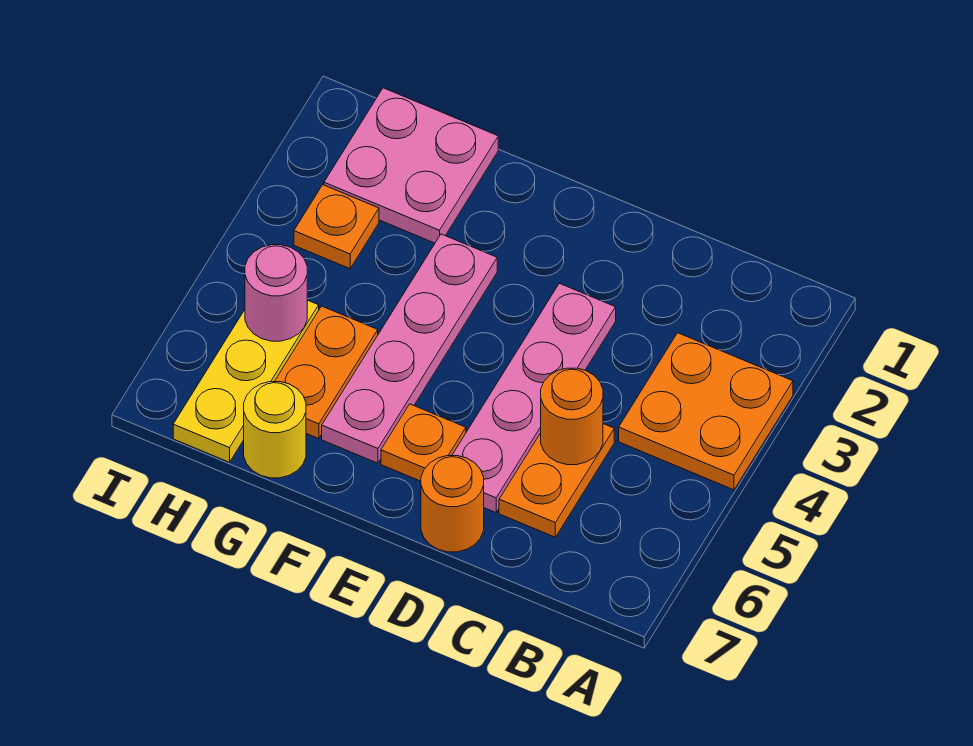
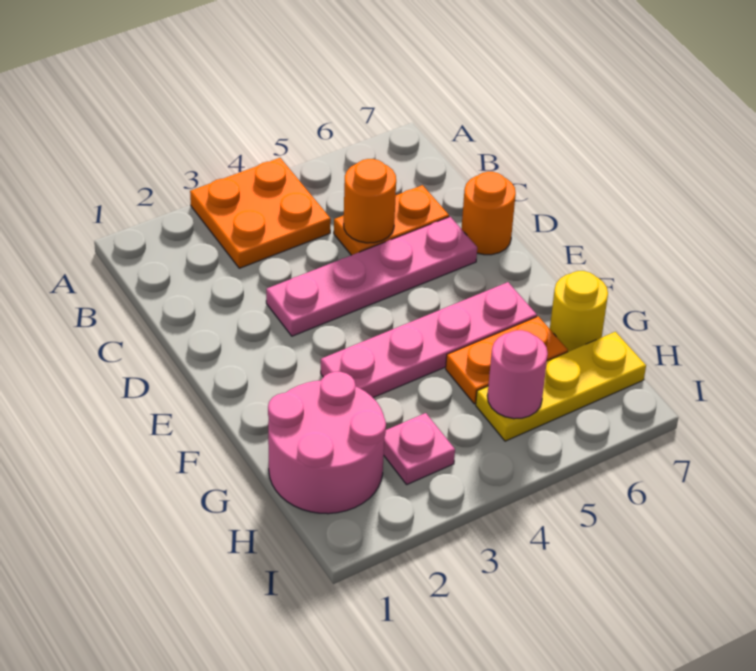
orange 1x1 plate [381,404,466,481] -> none
pink 2x2 plate [324,88,498,243] -> pink 2x2 round brick [268,372,386,514]
orange 1x1 plate [294,185,379,269] -> pink 1x1 plate [384,413,455,484]

